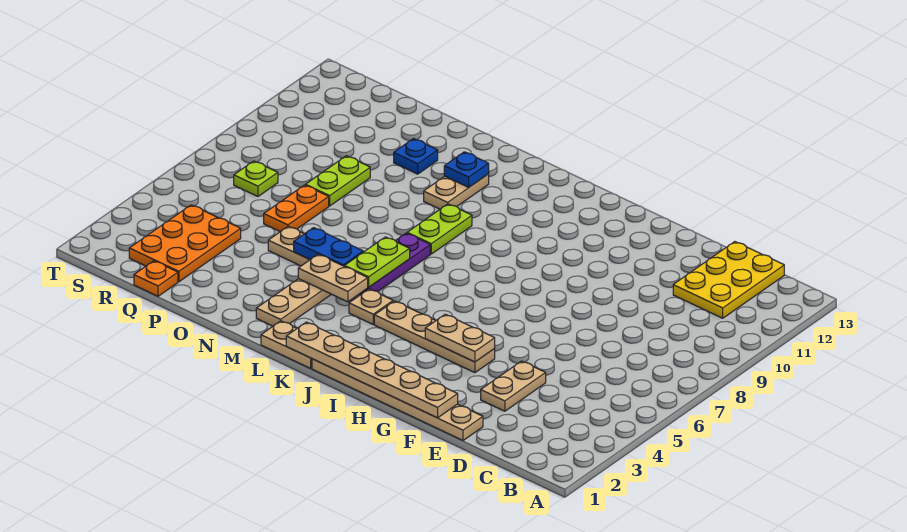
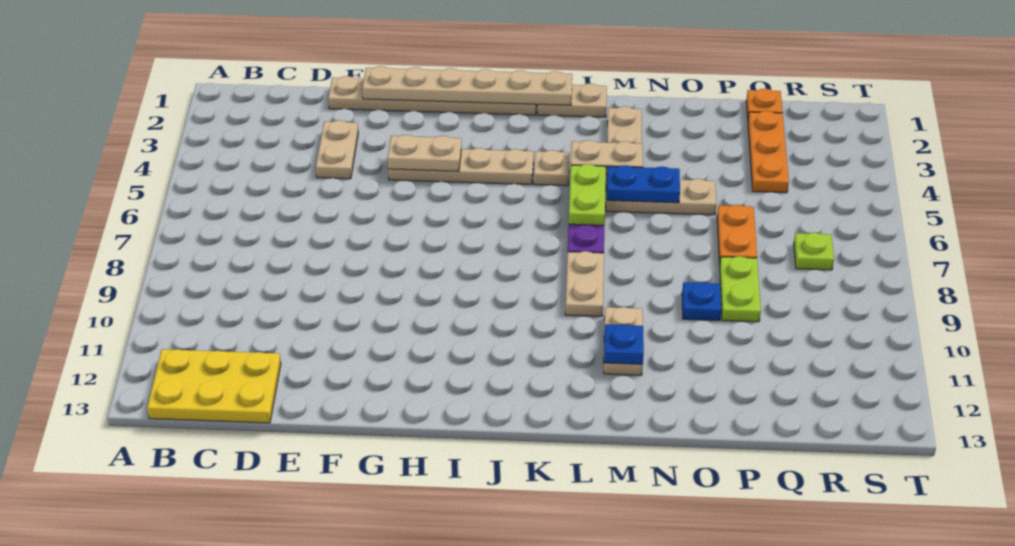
yellow 2x3 plate [673,242,784,318] -> yellow 2x3 plate turned to [147,349,281,423]
lime 1x2 plate [407,204,472,254] -> tan 1x2 plate [565,251,604,316]
blue 1x1 plate [394,139,438,174] -> blue 1x1 plate moved to [682,282,721,320]
orange 2x3 plate [129,205,241,282] -> orange 1x3 plate [748,111,789,193]

